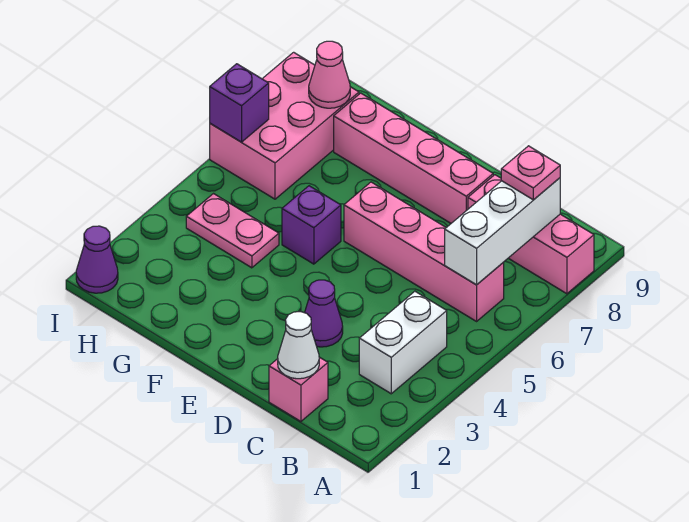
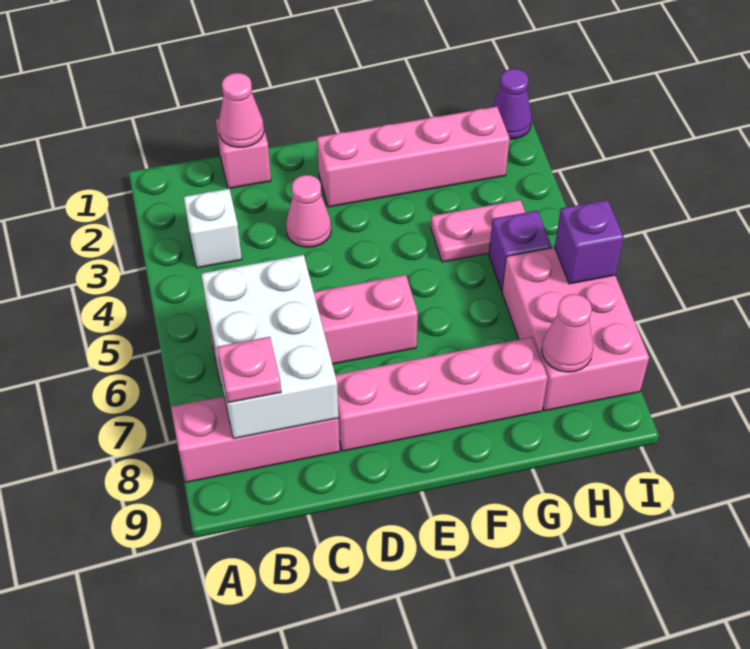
white 1x2 brick [359,291,447,394] -> white 1x1 brick [184,189,242,268]
white 1x3 brick [445,178,560,285] -> white 2x3 brick [201,255,338,439]
white 1x1 cone [278,312,319,379] -> pink 1x1 cone [219,73,264,147]
purple 1x1 cone [305,280,343,347] -> pink 1x1 cone [286,175,331,247]
none -> pink 1x4 brick [317,107,510,207]
purple 1x1 brick [282,186,341,264] -> purple 1x1 brick moved to [489,211,551,290]

